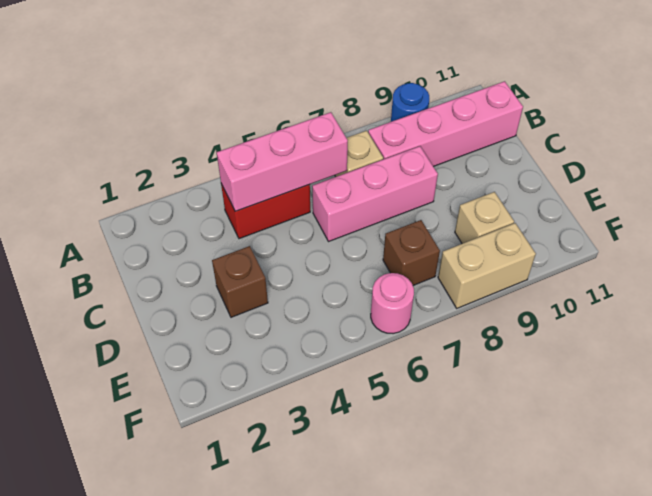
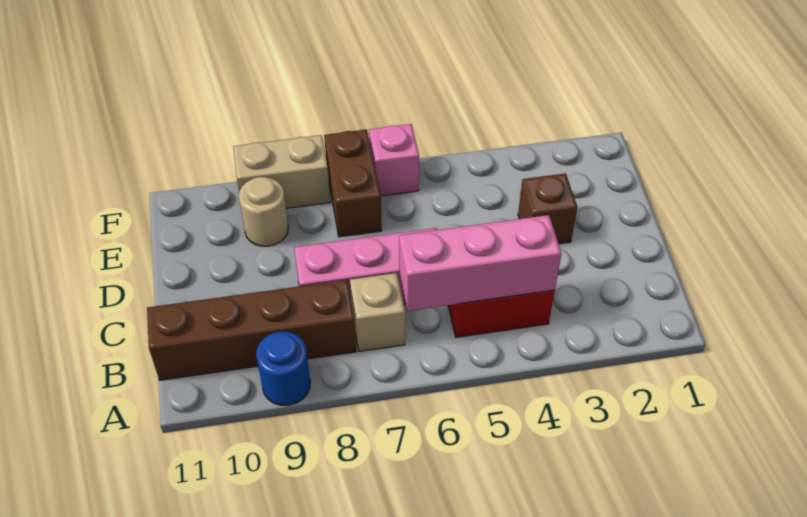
pink 1x4 brick [368,81,523,167] -> brown 1x4 brick [147,280,356,380]
brown 1x1 brick [383,220,440,285] -> brown 1x2 brick [324,129,382,237]
tan 1x1 brick [455,192,514,244] -> tan 1x1 round brick [239,177,288,246]
pink 1x1 round brick [371,273,414,334] -> pink 1x1 brick [369,124,419,196]

